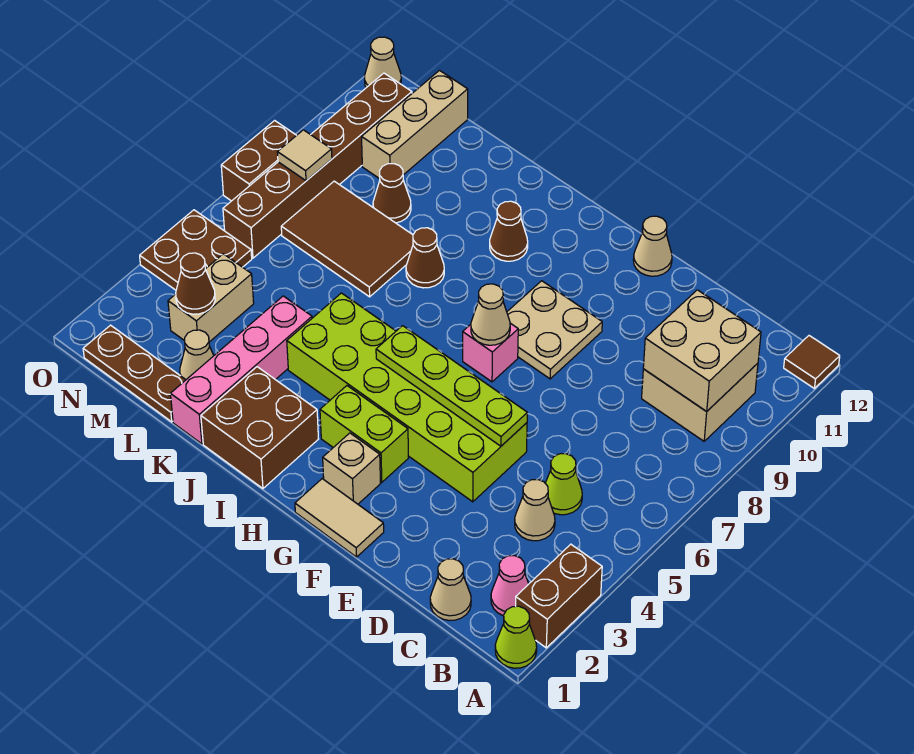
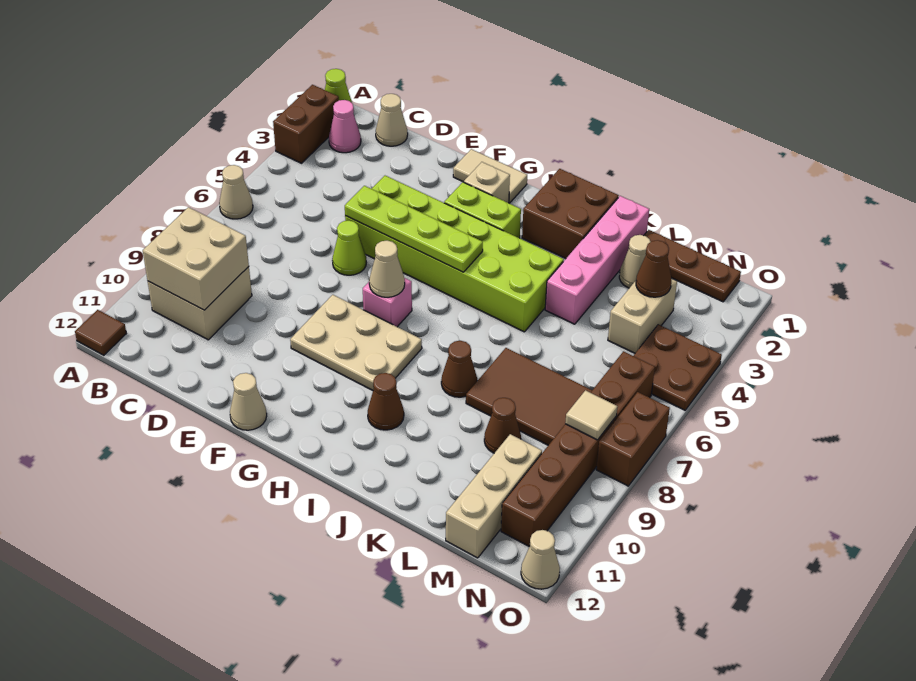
tan 1x1 cone [515,479,555,541] -> tan 1x1 cone moved to [219,165,253,219]
lime 1x1 cone [545,454,582,515] -> lime 1x1 cone moved to [332,221,366,275]
tan 2x2 plate [507,281,602,379] -> tan 2x3 plate [290,295,422,390]

